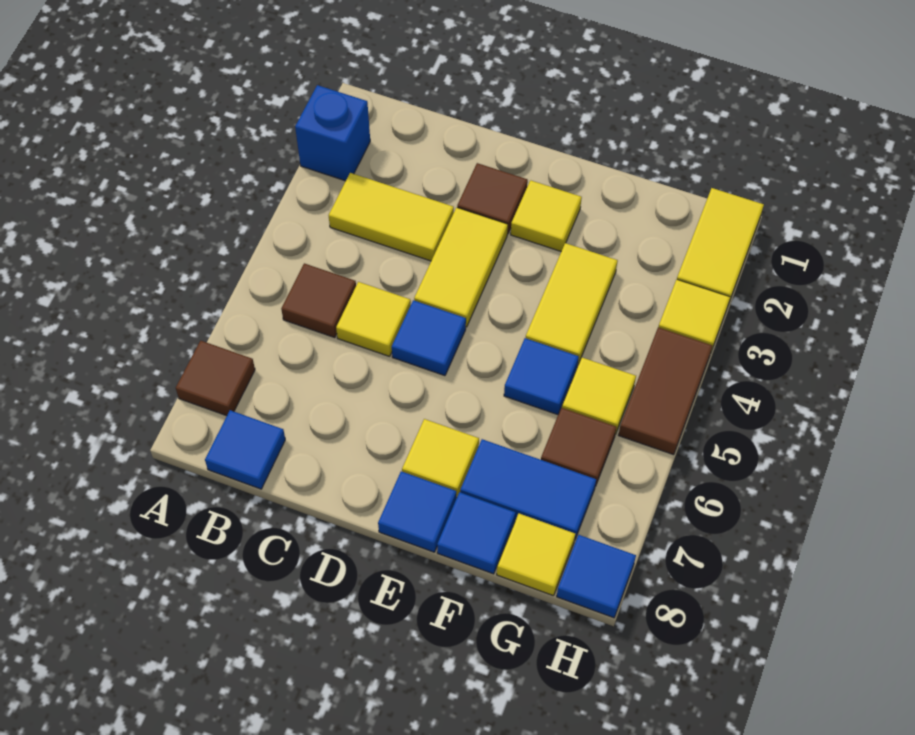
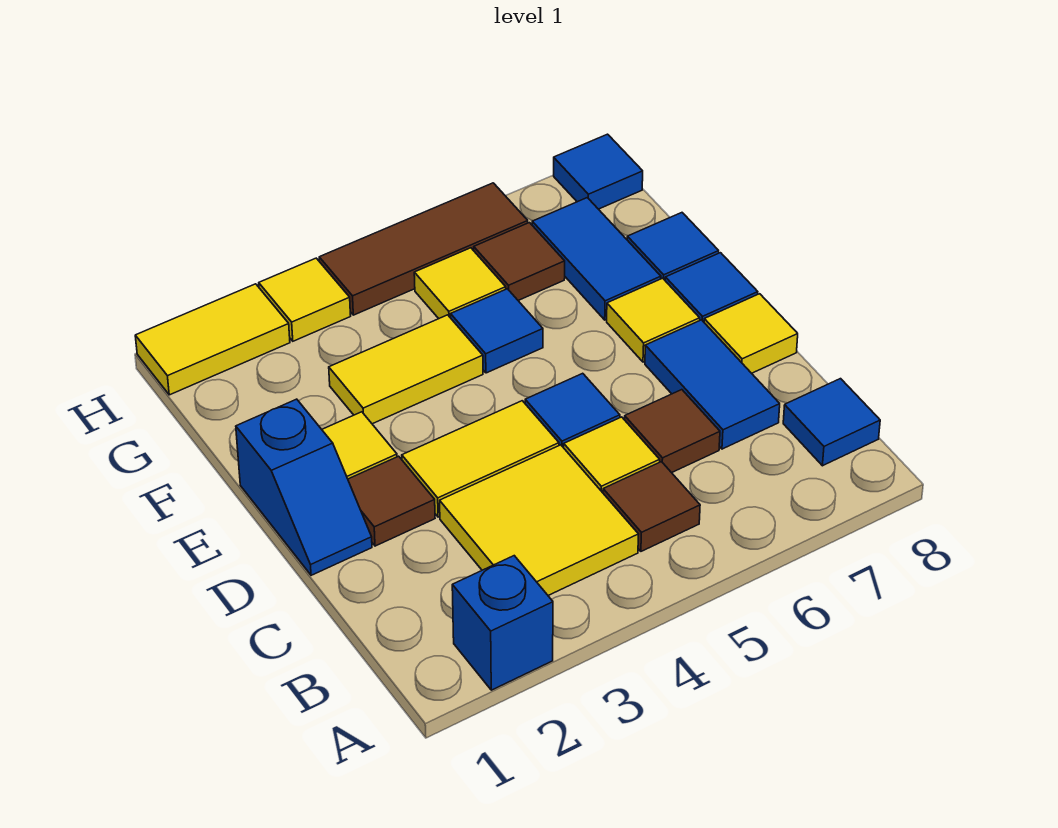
brown 1x1 tile [176,341,255,416] -> brown 1x1 tile moved to [625,390,720,473]
yellow 1x2 tile [329,173,454,261] -> yellow 2x2 tile [440,445,638,595]
none -> blue 1x2 tile [645,320,780,449]
none -> blue 1x2 slope [236,399,372,575]
yellow 1x1 tile [497,514,575,596] -> yellow 1x1 tile moved to [704,294,798,373]
brown 1x2 tile [619,327,713,455] -> brown 1x3 tile [319,183,528,315]

